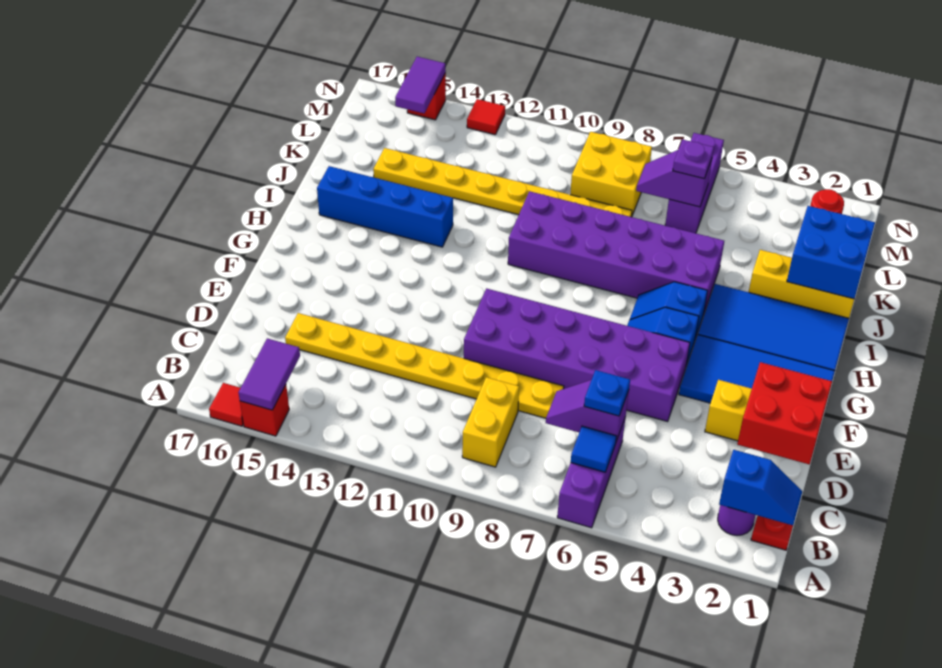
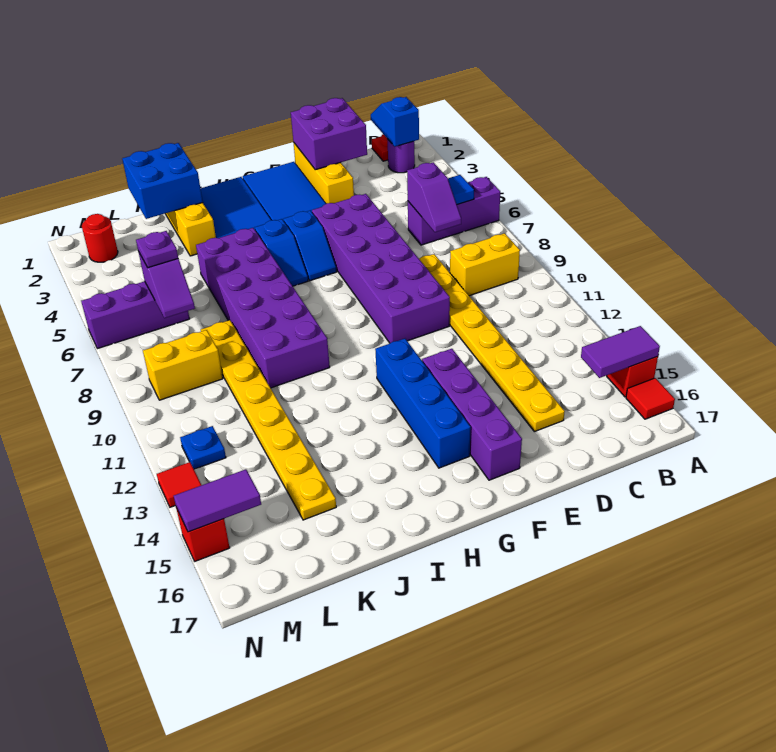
blue 1x1 plate [584,370,630,416] -> blue 1x1 plate moved to [180,426,226,469]
red 2x2 brick [737,362,832,464] -> purple 2x2 brick [291,98,367,170]
none -> purple 1x4 brick [422,349,522,480]
blue 1x4 brick [317,166,453,247] -> blue 1x4 brick moved to [375,339,471,468]
yellow 2x2 brick [570,132,652,217] -> yellow 1x2 brick [143,330,223,400]

